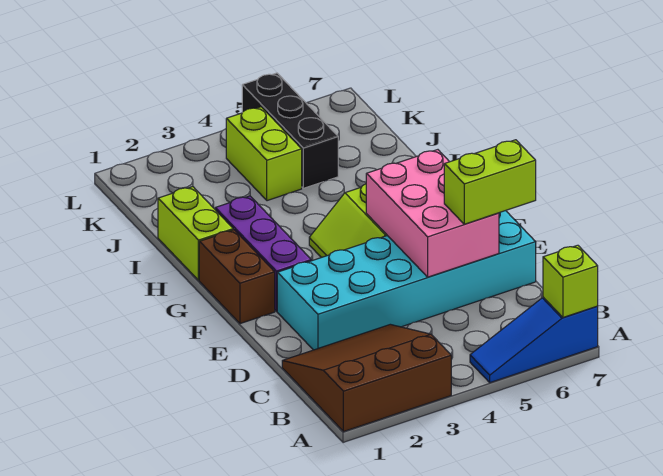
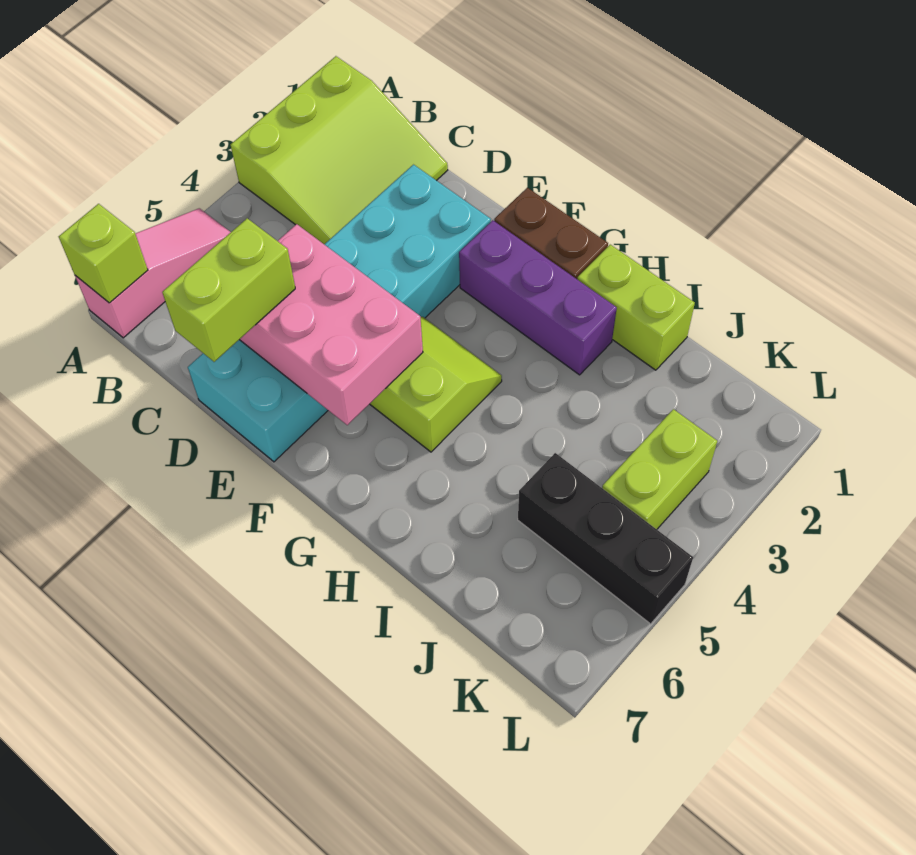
brown 3x3 slope [282,324,451,432] -> lime 3x3 slope [230,56,448,244]
blue 1x3 slope [470,297,598,383] -> pink 1x3 slope [75,208,231,338]
lime 1x2 brick [226,107,302,201] -> lime 1x2 brick turned to [602,409,717,529]

